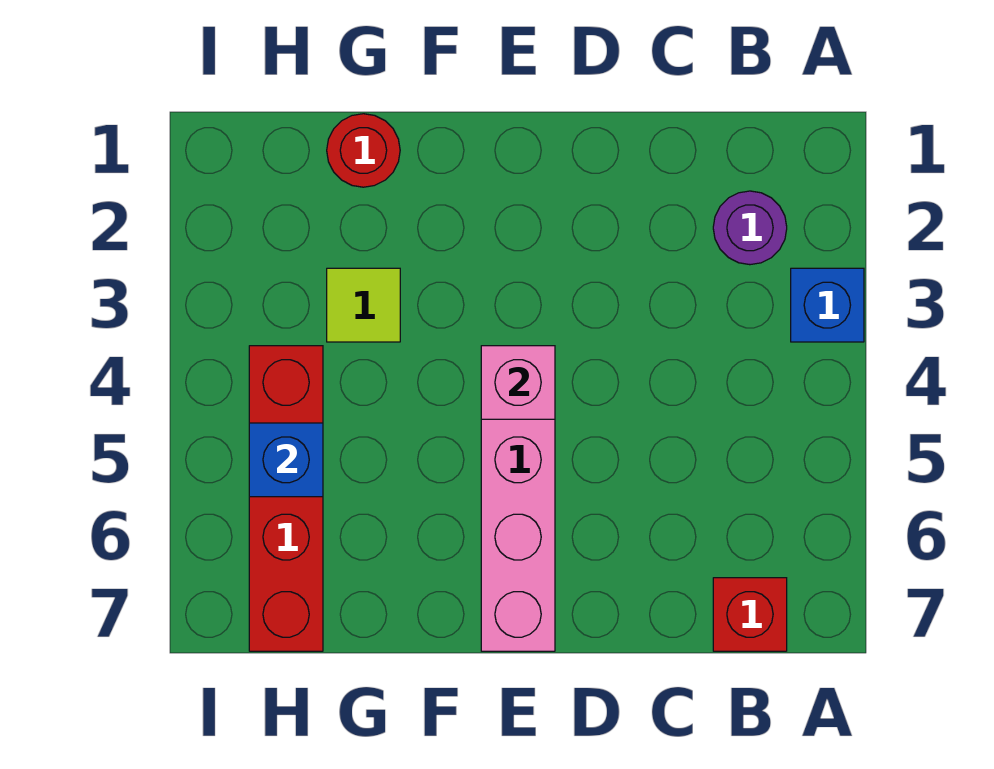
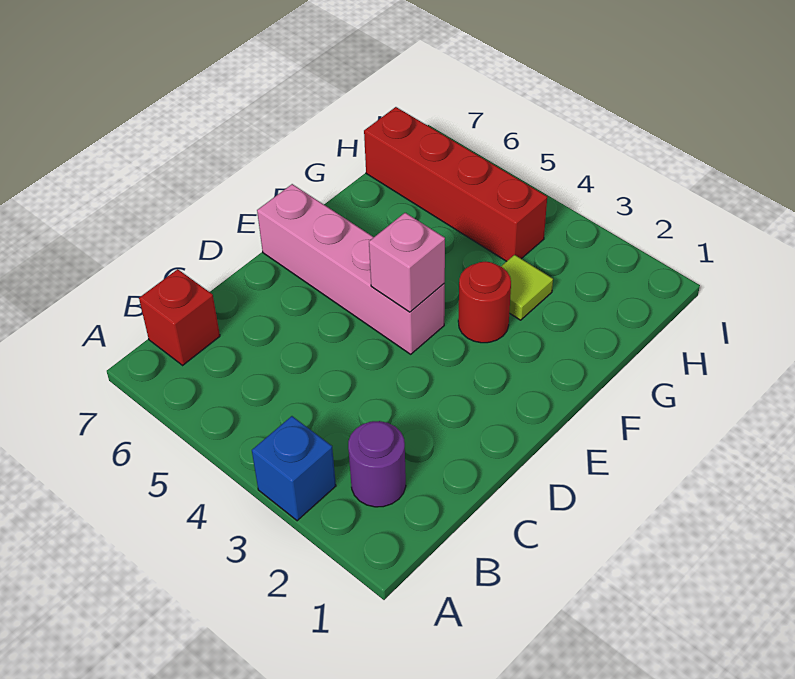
red 1x1 round brick [327,114,400,187] -> red 1x1 round brick moved to [458,262,511,343]
blue 1x1 brick [249,423,323,497] -> none

